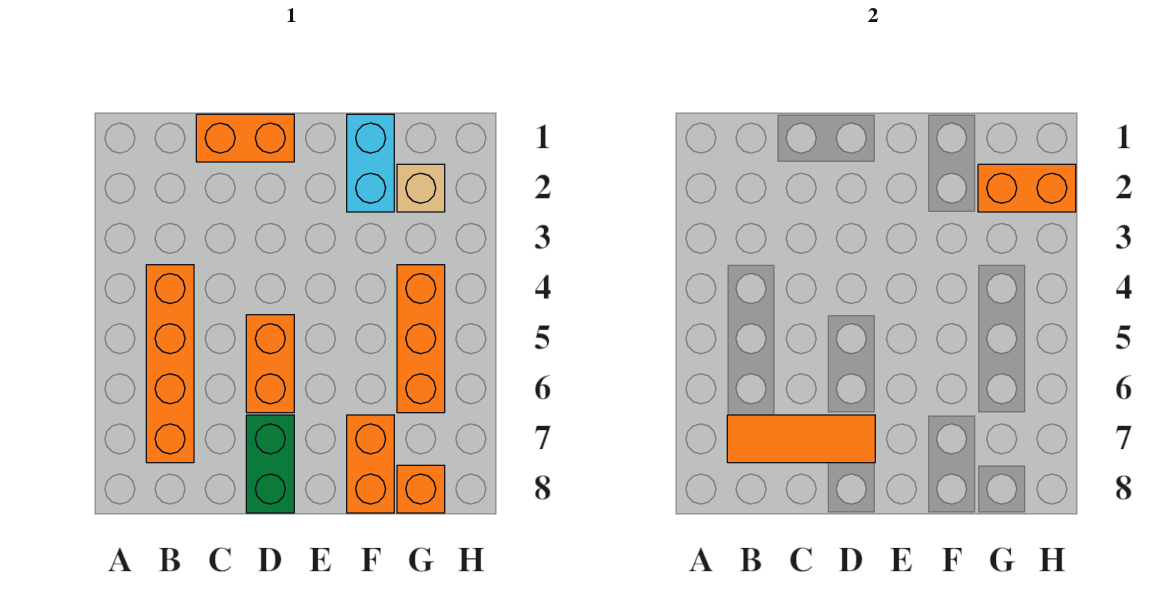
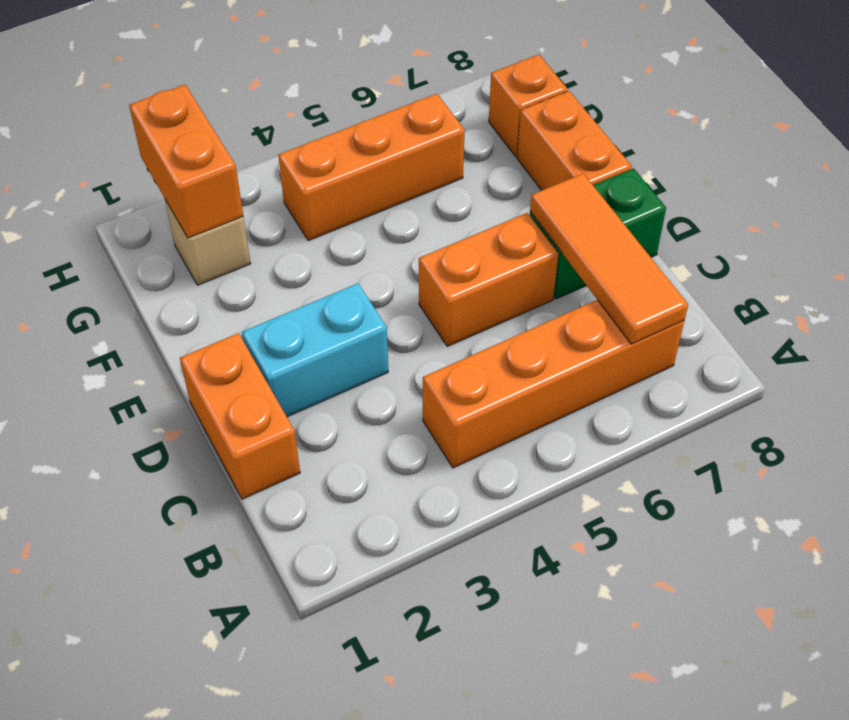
cyan 1x2 brick [347,114,394,212] -> cyan 1x2 brick moved to [242,283,388,417]
orange 1x2 brick [347,415,394,513] -> orange 1x2 brick turned to [517,91,632,190]

